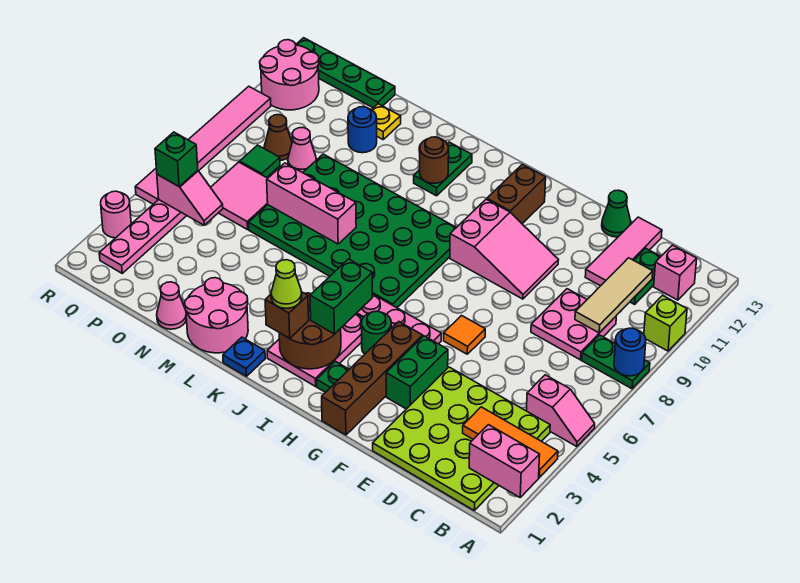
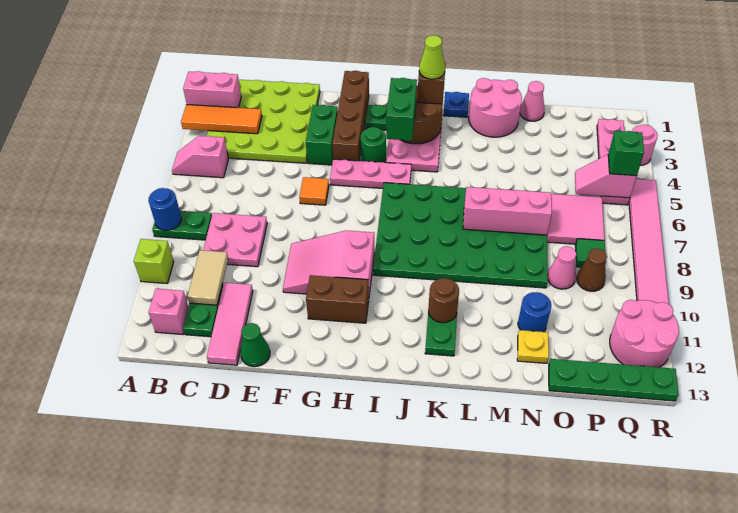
tan 1x3 tile [575,258,653,333] -> tan 1x2 tile [188,250,228,305]
brown 1x2 brick [487,164,546,224] -> brown 1x2 brick turned to [306,275,369,323]

